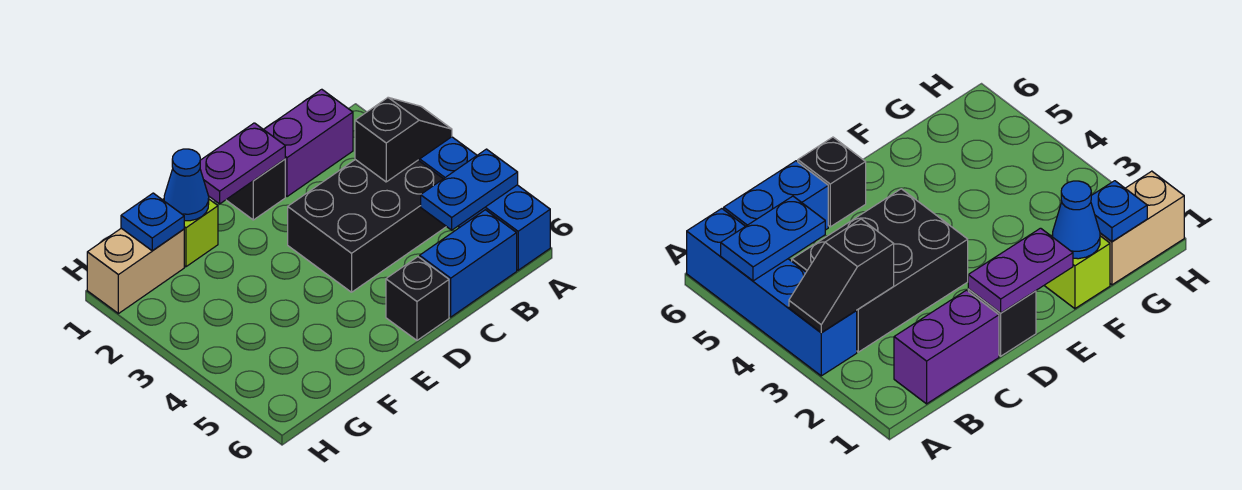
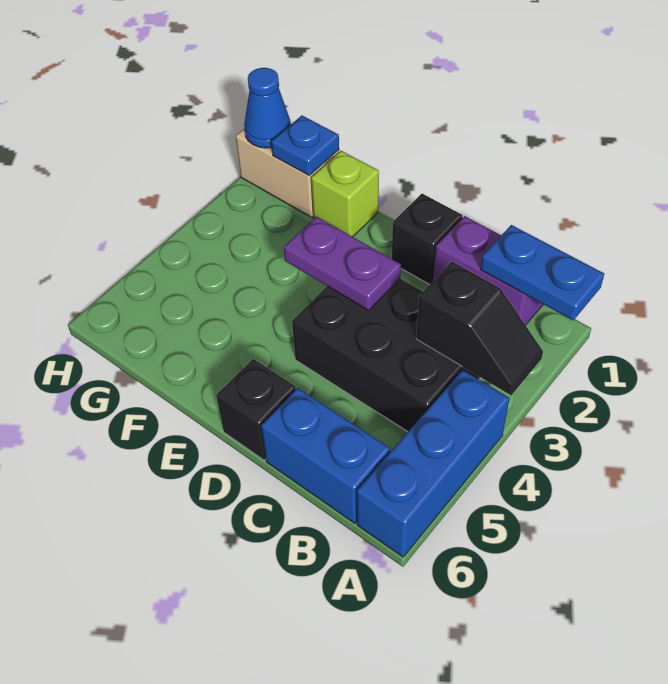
blue 1x4 brick [419,137,550,270] -> blue 1x3 brick [357,370,509,557]
blue 1x2 plate [421,149,518,230] -> blue 1x2 plate moved to [481,225,604,320]
purple 1x2 plate [200,123,285,204] -> purple 1x2 plate moved to [284,217,401,310]
blue 1x1 cone [164,149,209,221] -> blue 1x1 cone moved to [244,68,291,148]

